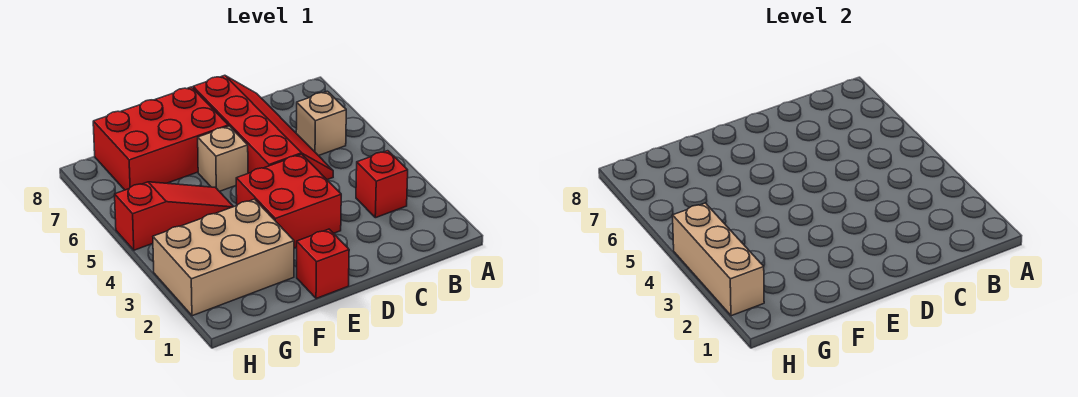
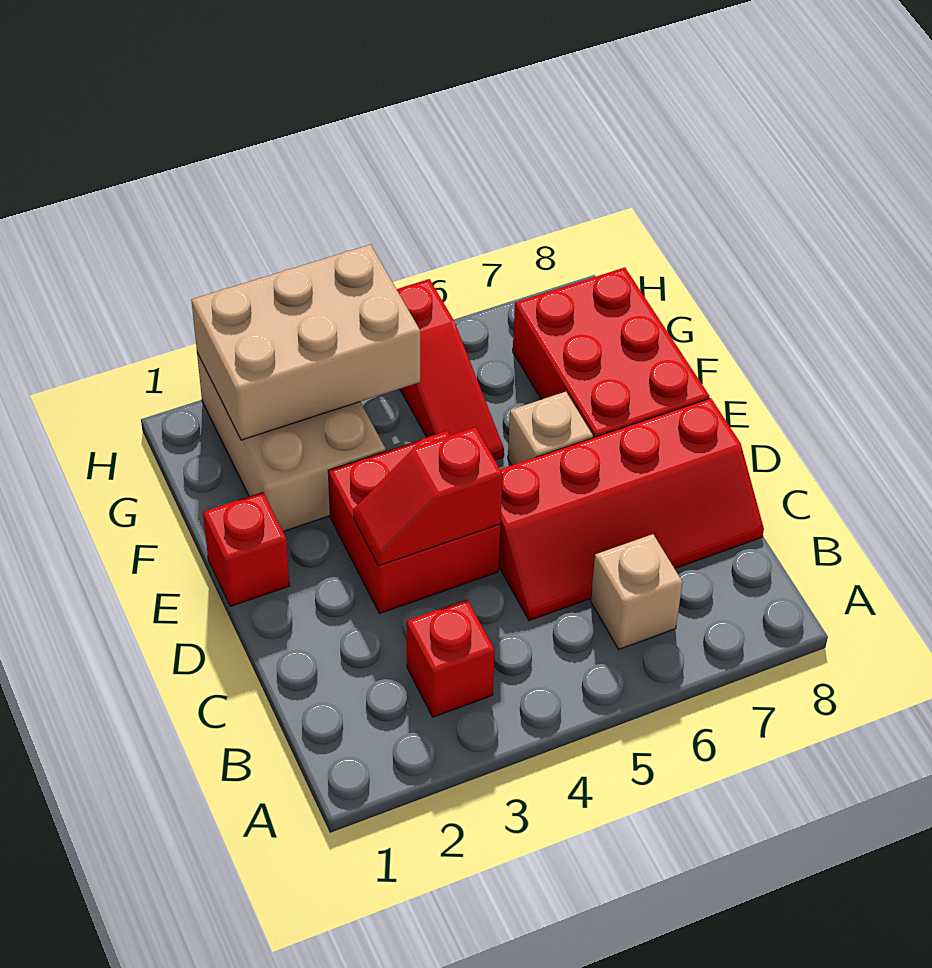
none -> red 1x2 slope [353,427,503,566]
tan 1x3 brick [673,203,764,316] -> tan 2x3 brick [191,245,420,440]

